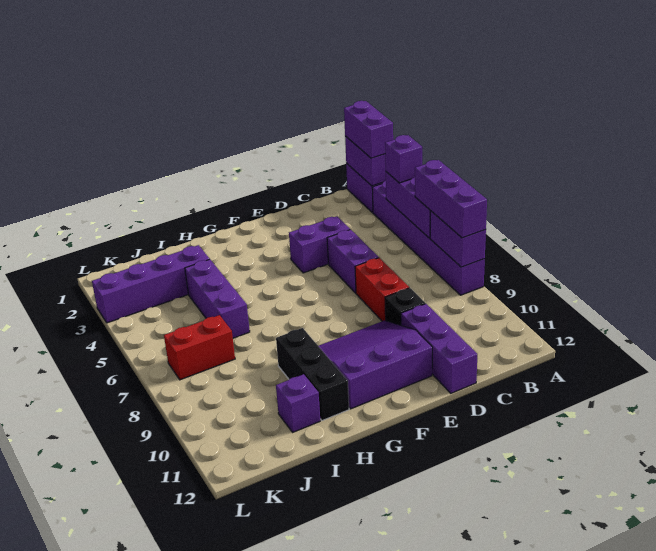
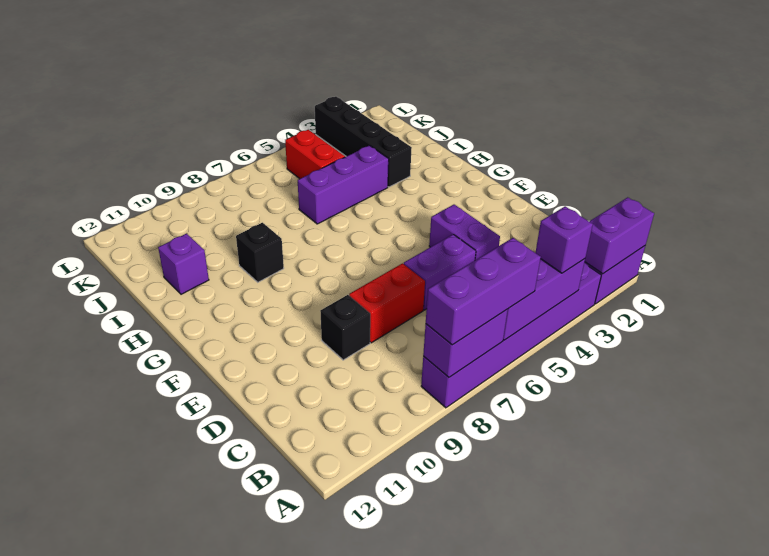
purple 1x2 brick [344,101,393,158] -> none
purple 1x3 brick [401,304,477,393] -> none
purple 3x3 slope [318,321,432,409] -> none
black 1x3 brick [276,328,349,420] -> black 1x1 brick [236,223,284,282]
purple 1x4 brick [92,245,209,323] -> black 1x4 brick [315,97,412,187]
red 1x2 brick [164,315,235,380] -> red 1x2 brick moved to [285,130,345,179]

